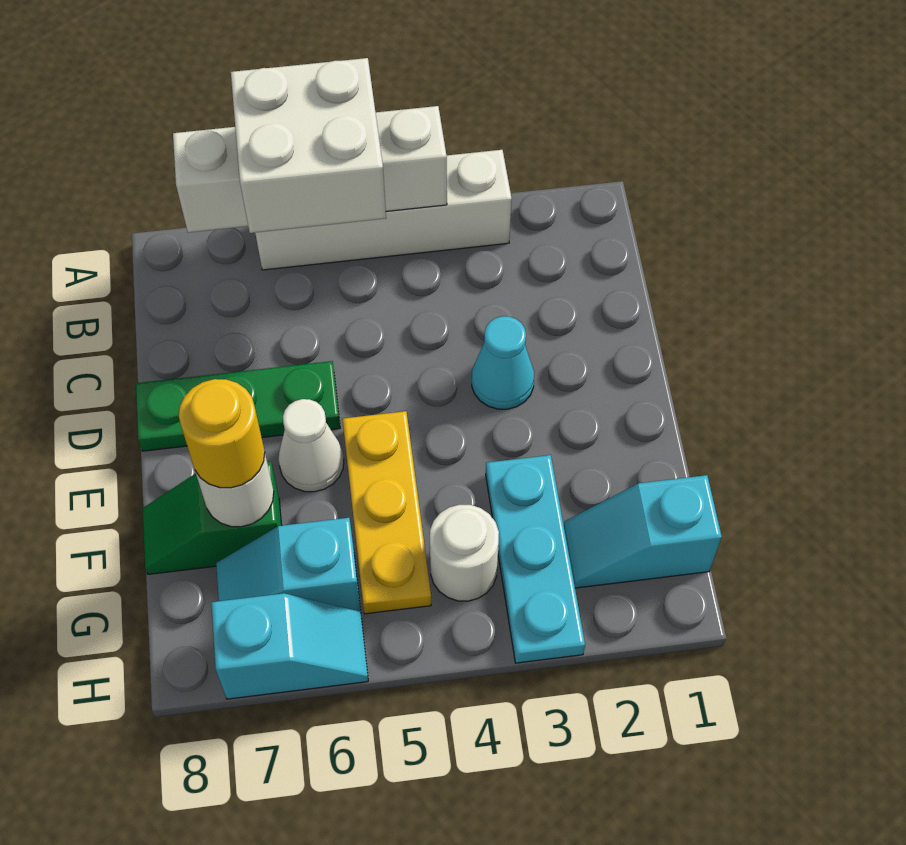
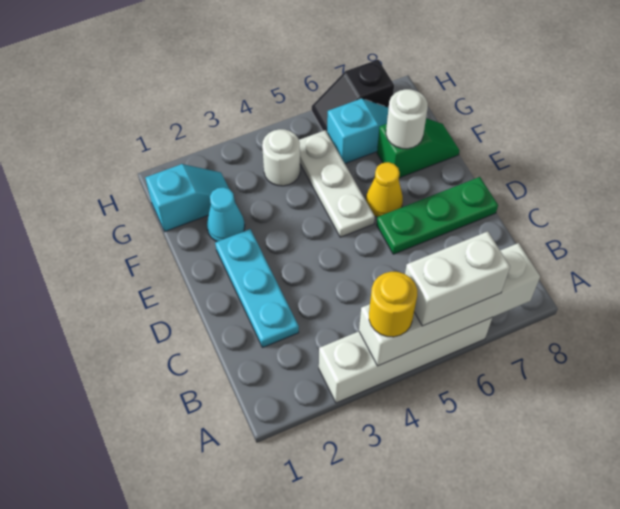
white 2x2 brick [231,58,386,233] -> white 1x2 brick [405,231,510,326]
cyan 1x1 cone [472,316,534,409] -> cyan 1x1 cone moved to [207,187,245,242]
yellow 1x3 plate [342,411,431,614] -> white 1x3 plate [299,130,375,237]
white 1x1 cone [278,399,344,492] -> yellow 1x1 cone [366,162,403,217]
cyan 1x3 plate [486,455,585,663] -> cyan 1x3 plate moved to [215,229,299,348]
yellow 1x1 round brick [179,379,265,488] -> yellow 1x1 round brick moved to [369,272,417,337]
cyan 1x2 slope [211,593,368,699] -> black 1x2 slope [312,60,394,131]

